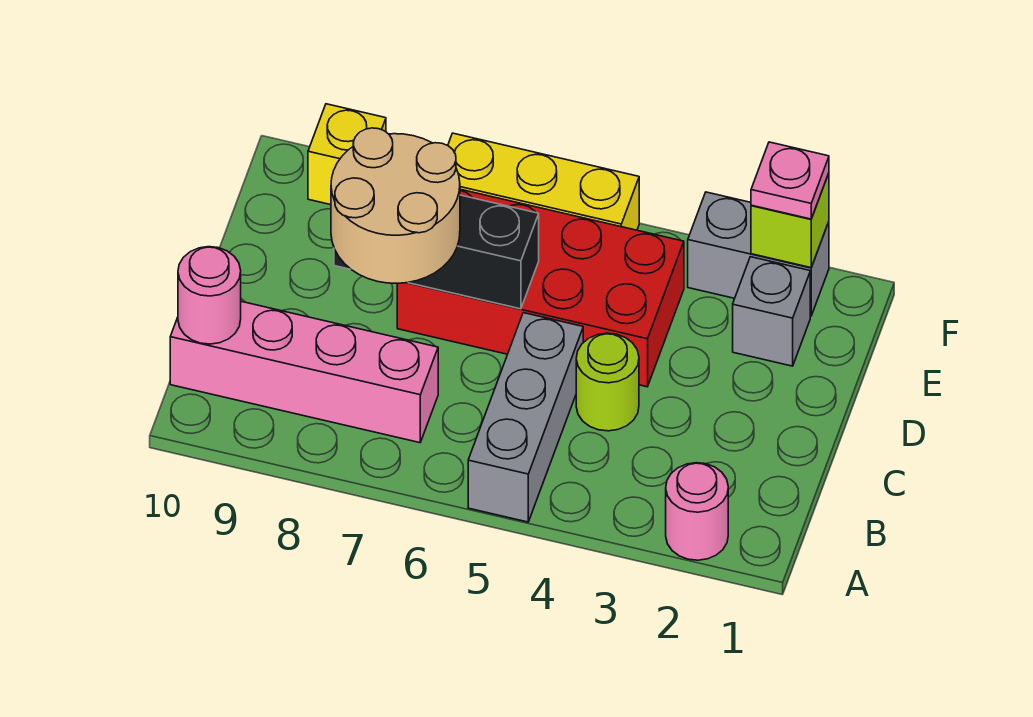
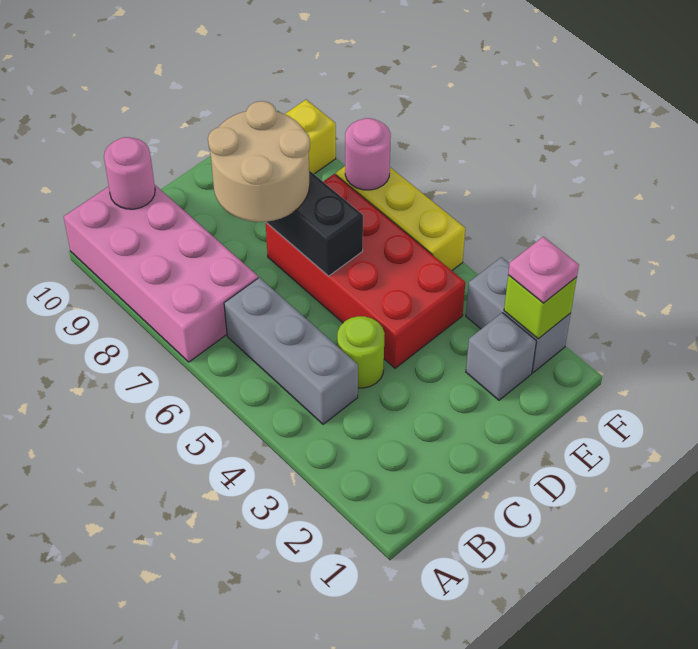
pink 1x1 round brick [666,463,728,560] -> pink 1x1 round brick moved to [345,118,391,190]
grey 1x3 brick [468,313,583,522] -> grey 1x3 brick turned to [224,277,358,424]
pink 1x4 brick [170,301,438,443] -> pink 2x4 brick [64,184,258,362]

